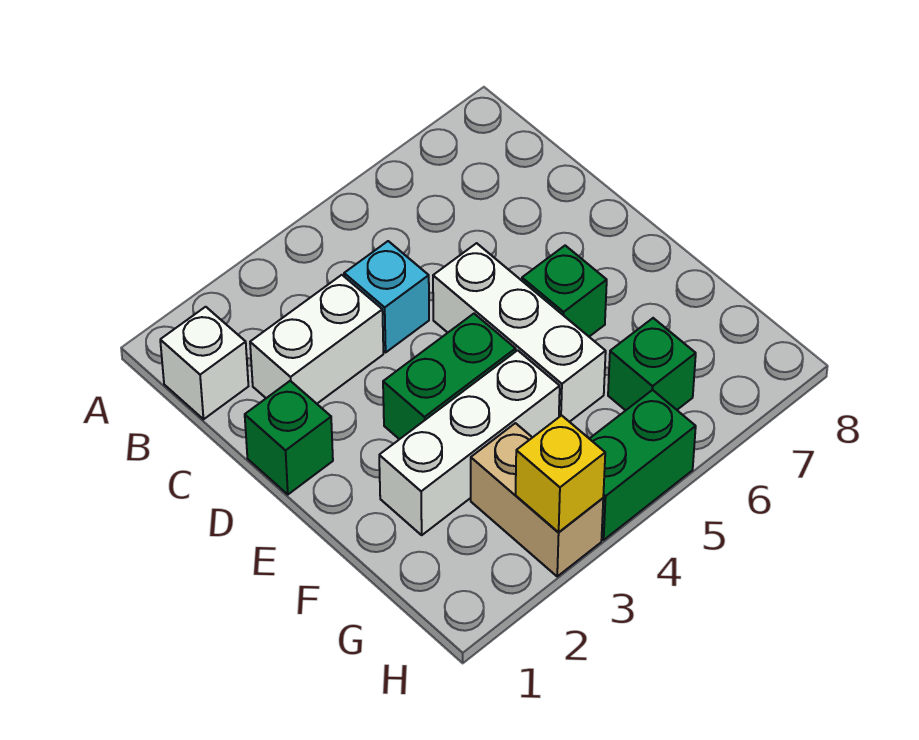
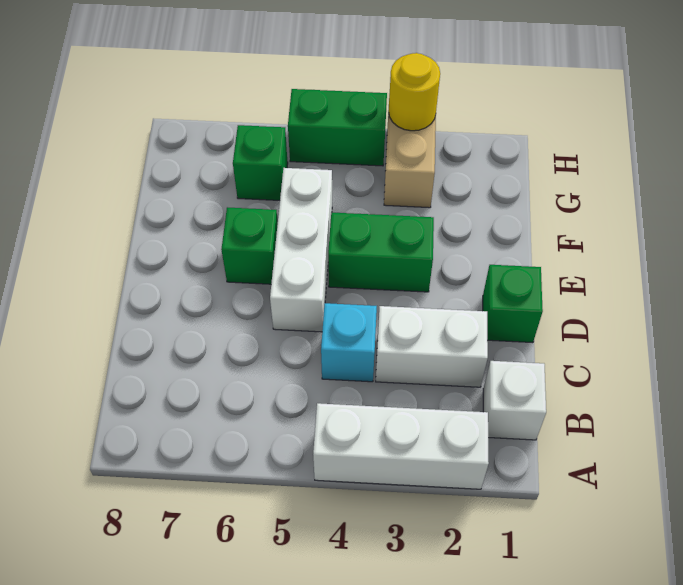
white 1x3 brick [379,350,560,535] -> white 1x3 brick moved to [313,403,489,489]
yellow 1x1 brick [516,415,605,532] -> yellow 1x1 round brick [389,53,440,131]

